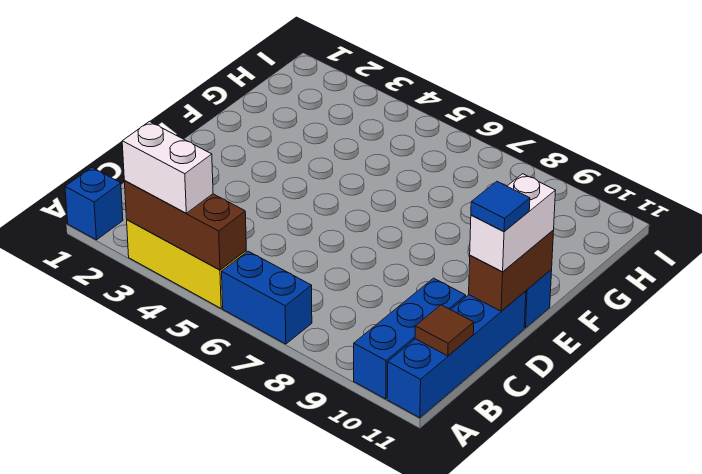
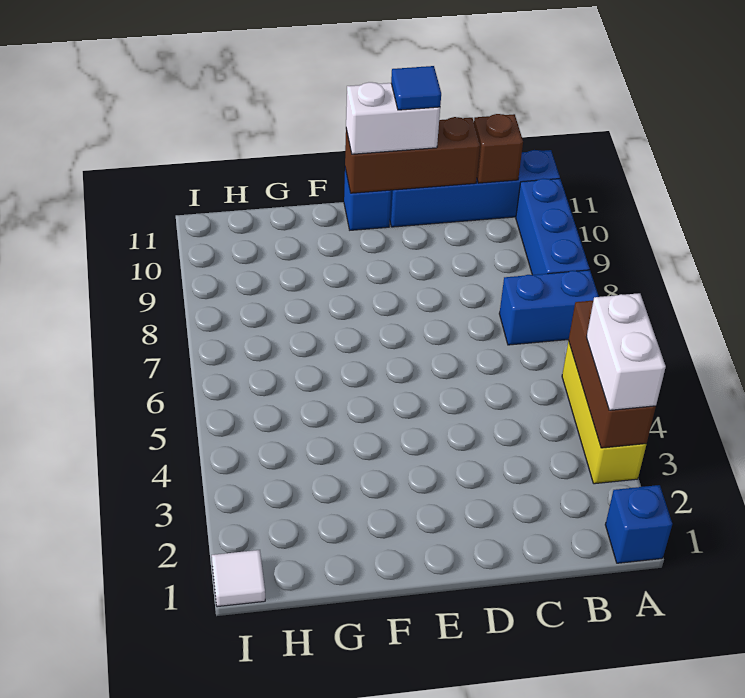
blue 1x2 brick [222,251,312,344] -> blue 1x2 brick turned to [499,270,599,345]
blue 1x3 brick [354,278,466,399] -> blue 1x3 brick turned to [516,178,590,275]
brown 1x1 tile [415,305,474,356] -> brown 1x1 brick [474,114,523,183]
brown 1x2 brick [469,230,554,311] -> brown 1x3 brick [345,117,480,193]
none -> white 1x1 tile [212,550,265,607]

